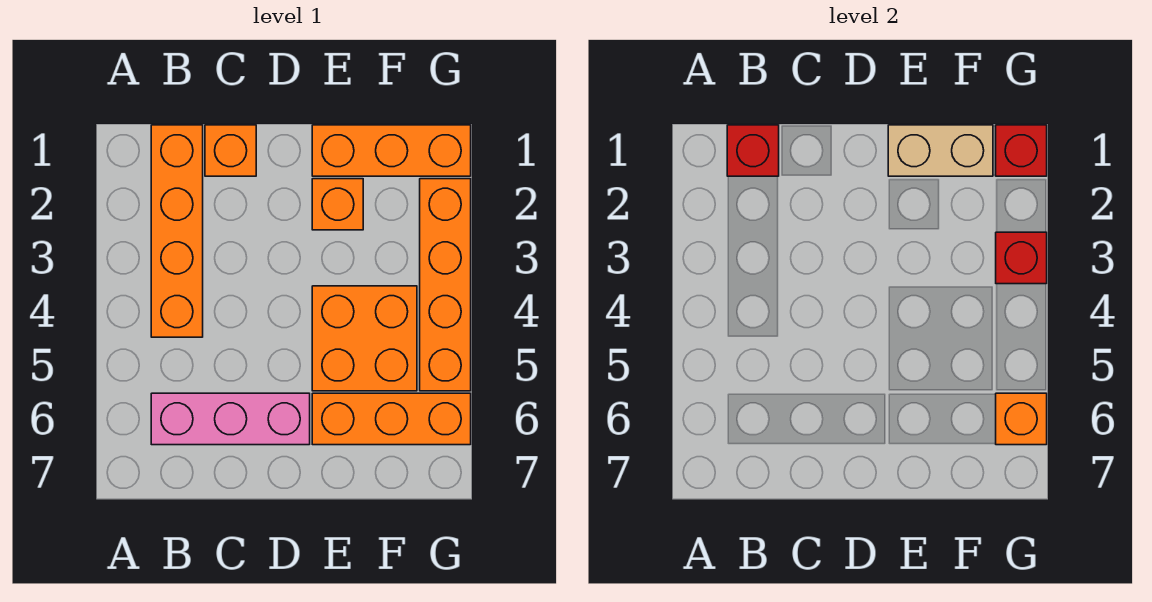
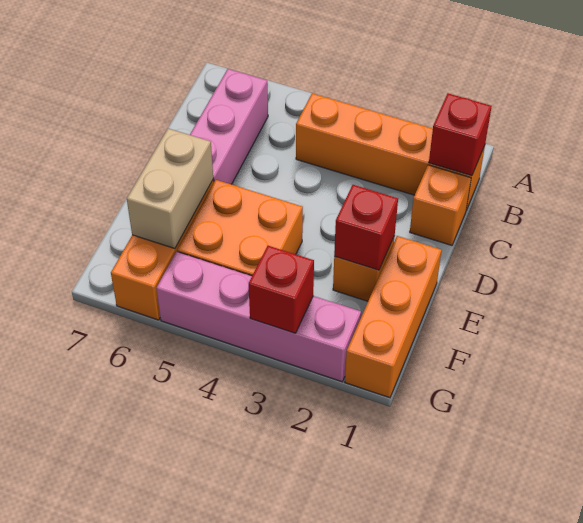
tan 1x2 brick [888,125,993,176] -> tan 1x2 brick moved to [127,129,213,249]
red 1x1 brick [996,125,1047,176] -> red 1x1 brick moved to [334,185,398,270]
orange 1x4 brick [420,179,471,391] -> pink 1x4 brick [157,252,361,382]
orange 1x1 brick [996,393,1047,445] -> none

